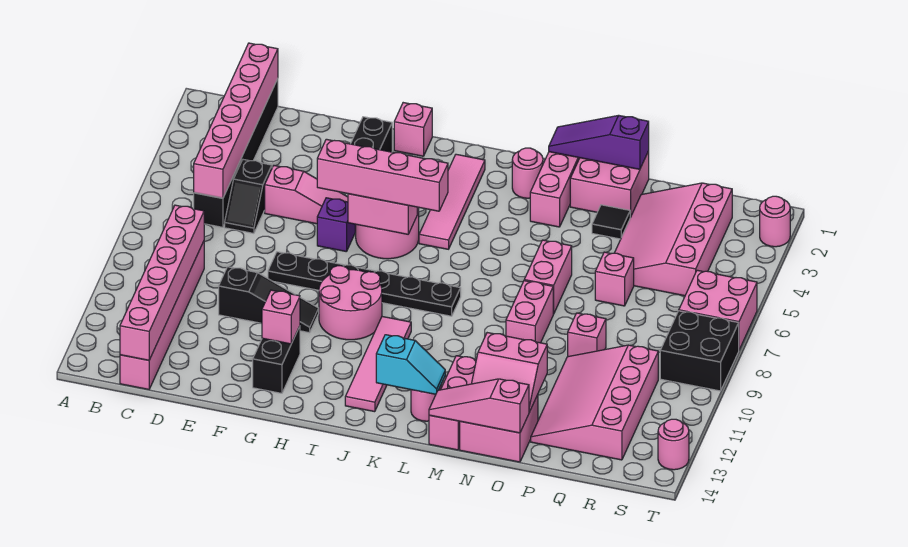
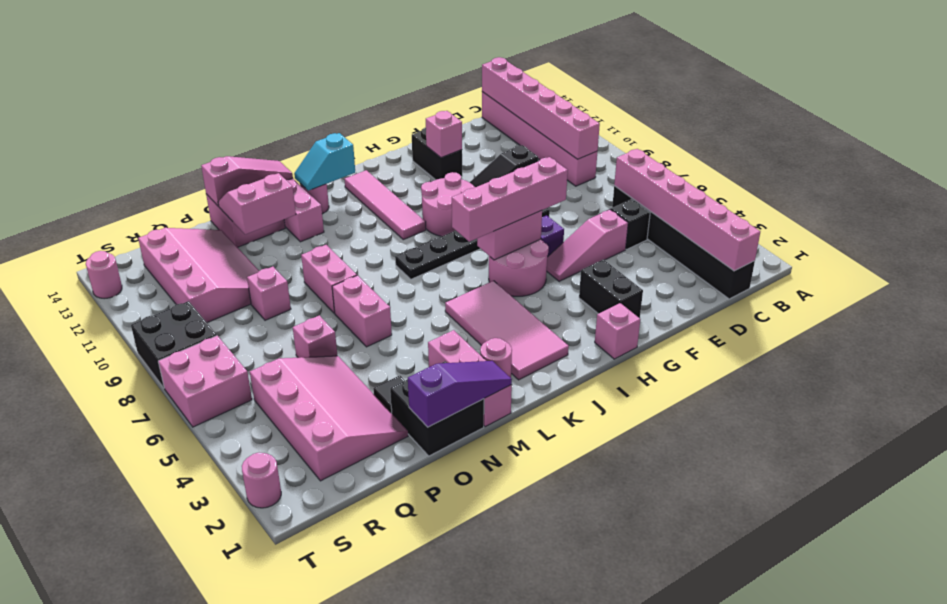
pink 1x4 tile [419,154,485,249] -> pink 2x4 tile [445,281,569,380]
pink 2x2 brick [570,151,649,217] -> black 2x2 brick [390,361,484,456]

